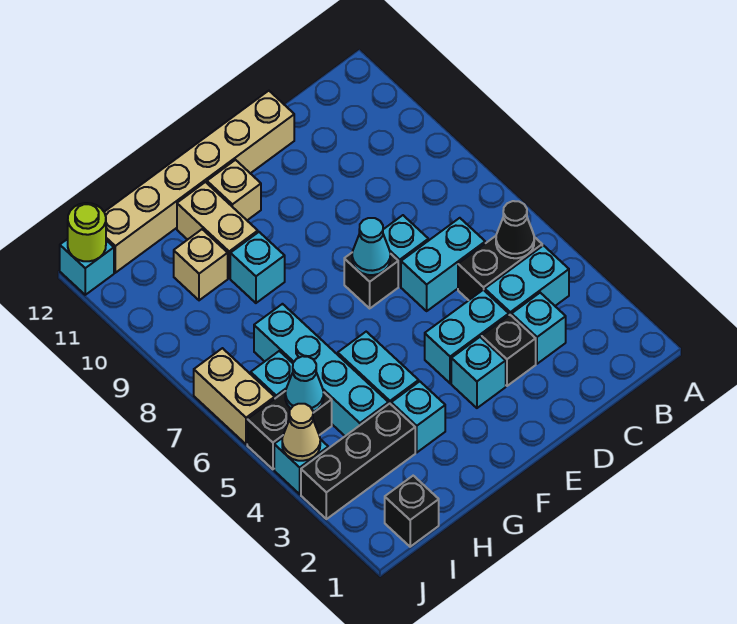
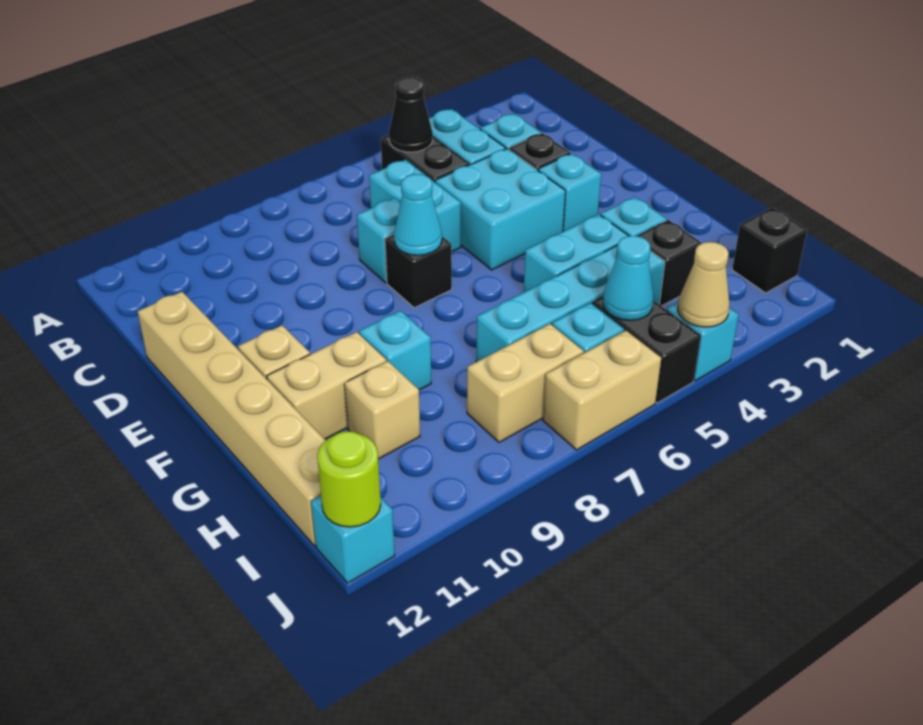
cyan 1x2 brick [425,290,509,383] -> cyan 2x2 brick [435,149,565,270]
black 1x3 brick [301,404,415,519] -> black 1x1 brick [637,220,701,306]
none -> tan 1x2 brick [467,324,584,442]

